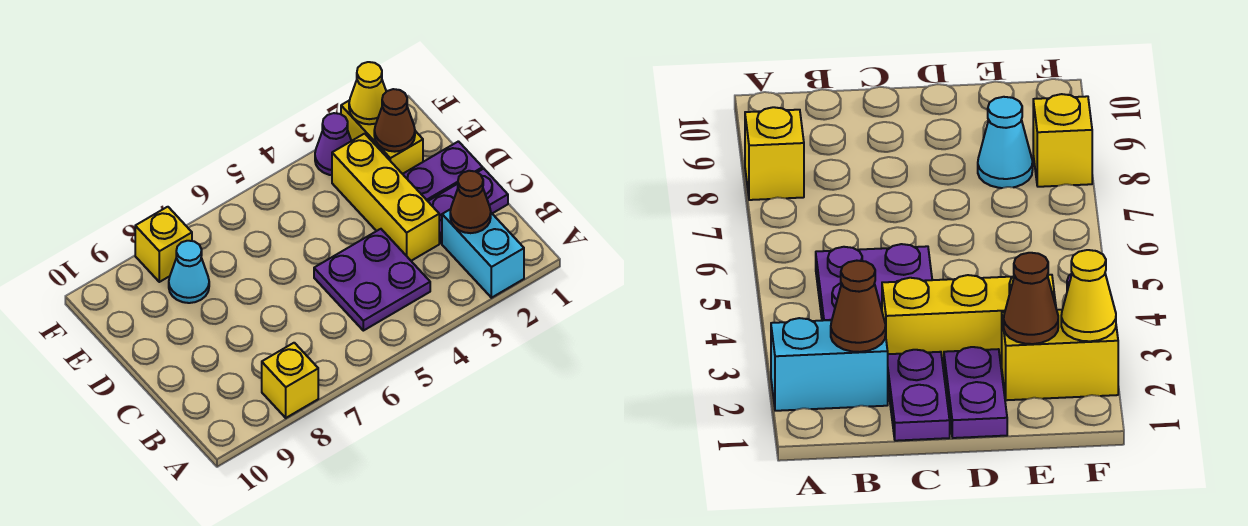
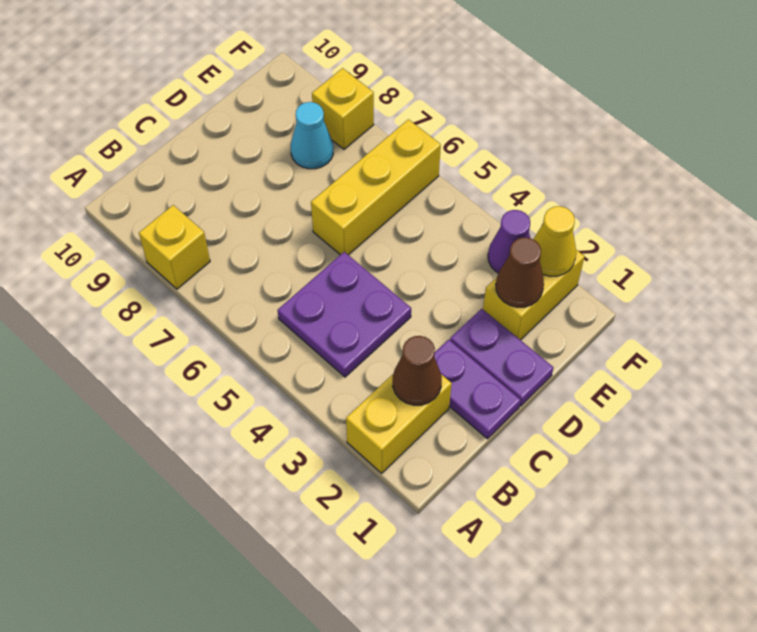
cyan 1x2 brick [442,209,524,298] -> yellow 1x2 brick [346,374,452,473]
yellow 1x3 brick [332,134,439,261] -> yellow 1x3 brick moved to [311,119,441,255]

